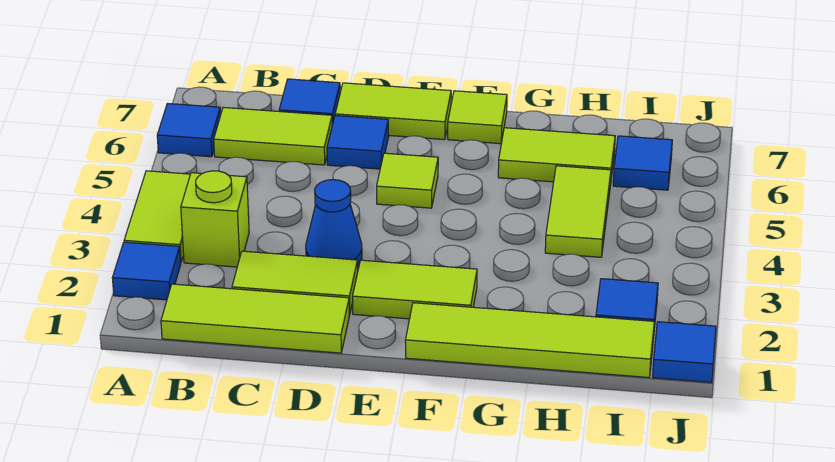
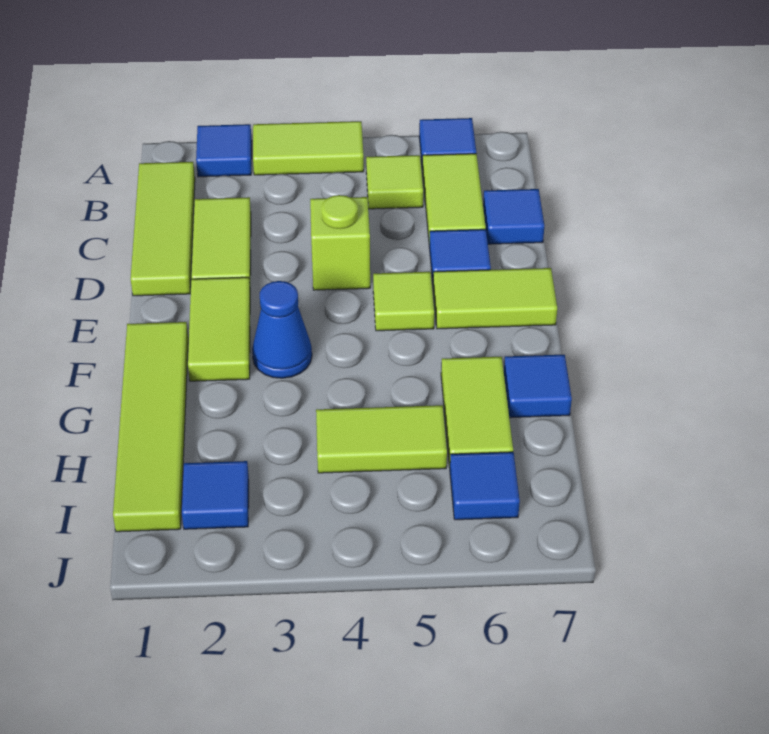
lime 1x1 brick [181,171,249,267] -> lime 1x1 brick moved to [310,195,370,290]
blue 1x1 cone [306,180,362,265] -> blue 1x1 cone moved to [252,281,312,378]
lime 1x2 tile [335,83,451,140] -> lime 1x2 tile turned to [433,268,557,329]
lime 1x1 tile [448,91,507,144] -> lime 1x1 tile moved to [366,155,423,209]
blue 1x1 tile [653,322,716,382] -> blue 1x1 tile moved to [504,355,572,418]

